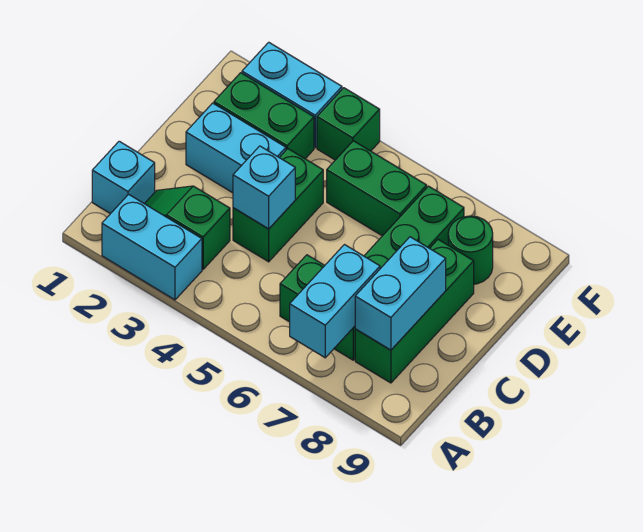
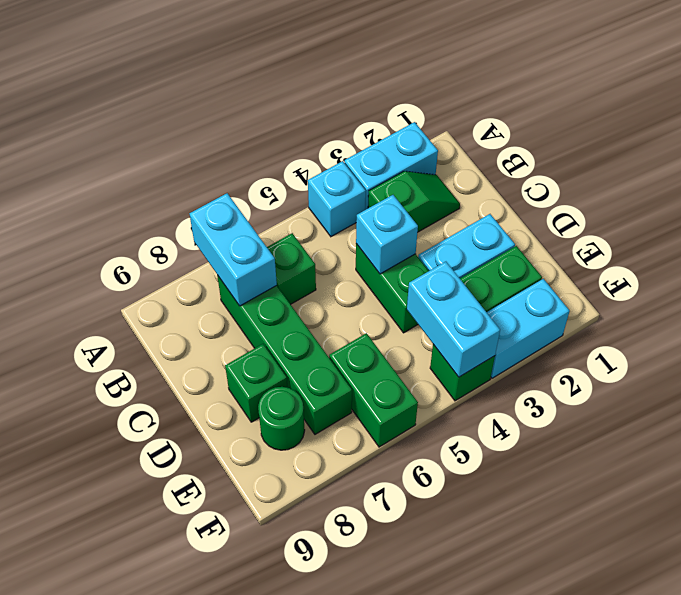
cyan 1x1 brick [92,141,155,214] -> cyan 1x1 brick moved to [308,161,366,237]
green 1x3 brick [355,240,474,383] -> green 1x1 brick [225,344,287,422]
cyan 1x2 brick [355,237,446,350] -> cyan 1x2 brick moved to [407,262,500,377]
green 1x2 brick [327,141,427,236] -> green 1x2 brick turned to [329,333,418,447]

